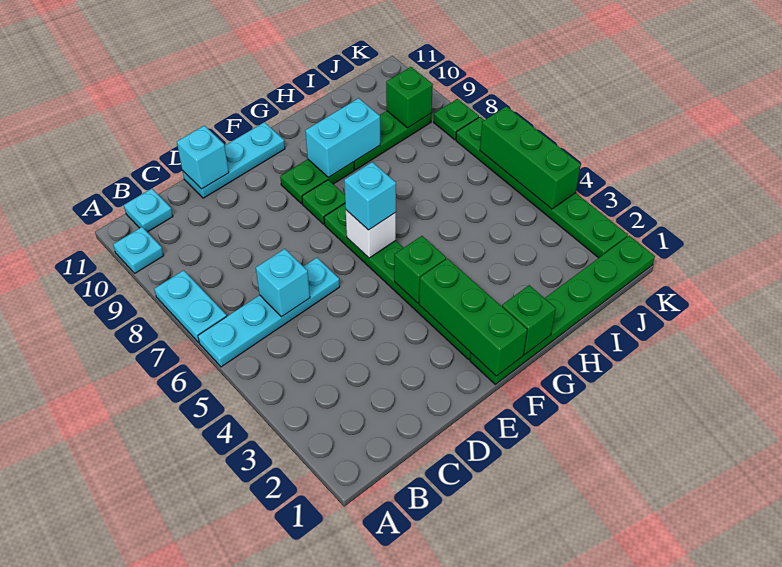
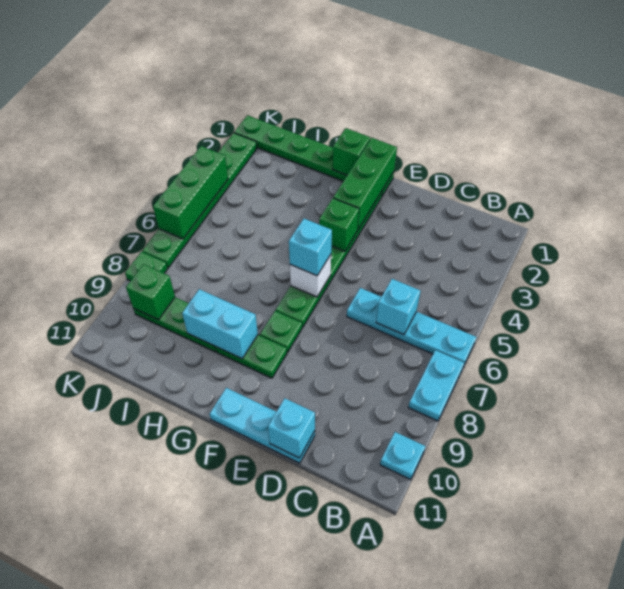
cyan 1x1 plate [124,189,173,232] -> none

